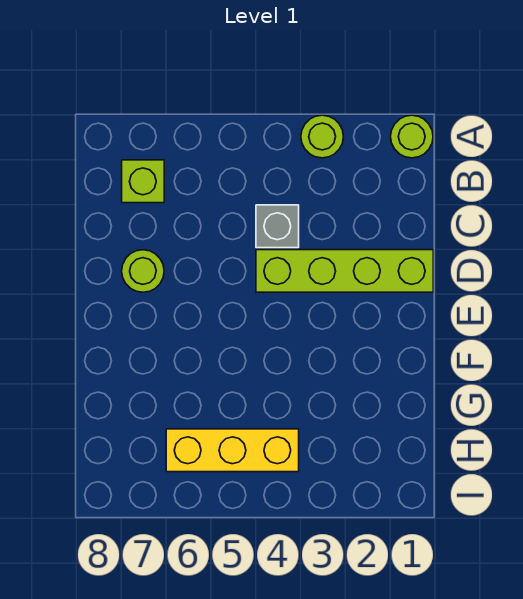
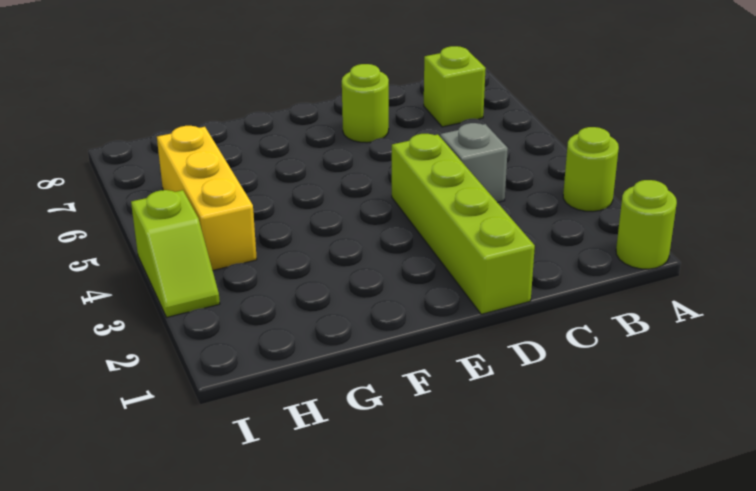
none -> lime 1x2 slope [131,190,220,317]

